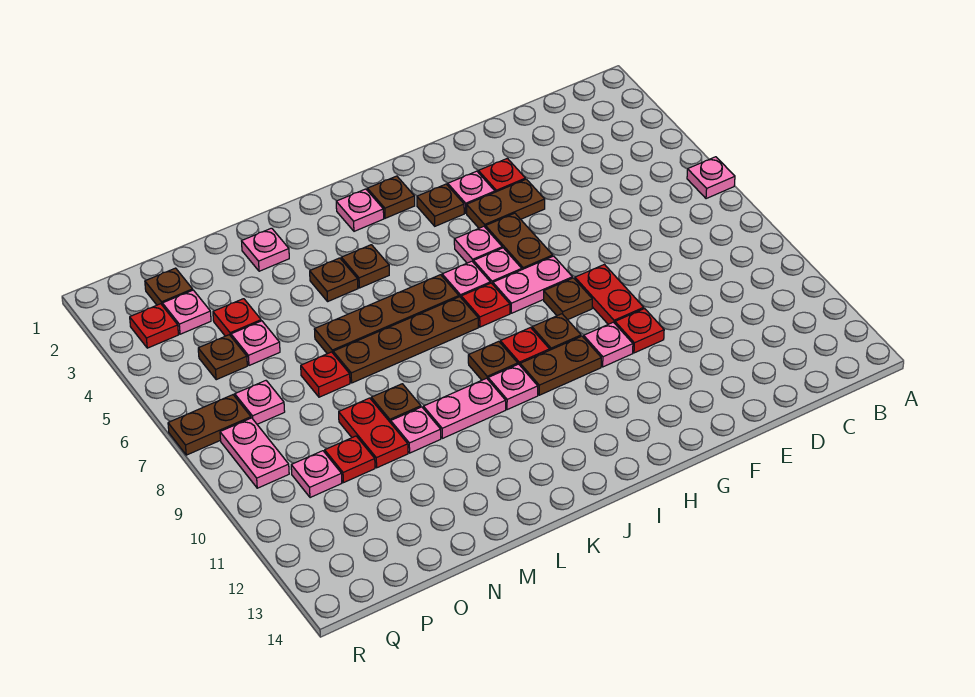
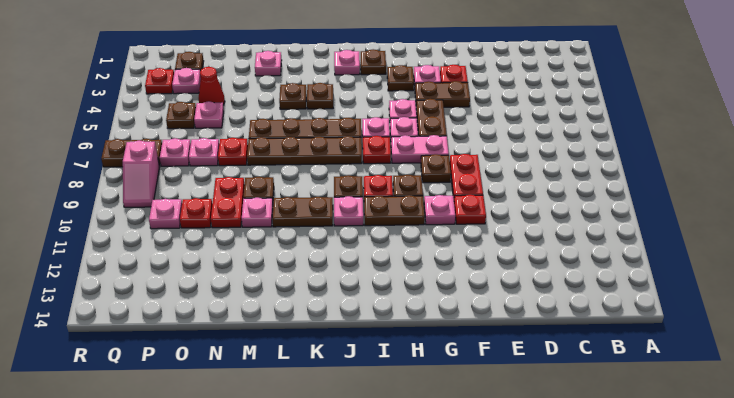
pink 1x1 plate [687,157,735,199] -> pink 1x1 plate moved to [189,138,219,166]
pink 1x2 plate [423,378,506,438] -> brown 1x2 plate [272,197,333,227]
red 1x1 plate [213,299,261,336] -> red 1x1 cone [199,67,225,105]
pink 1x2 plate [220,418,289,488] -> pink 1x2 slope [123,140,160,207]

